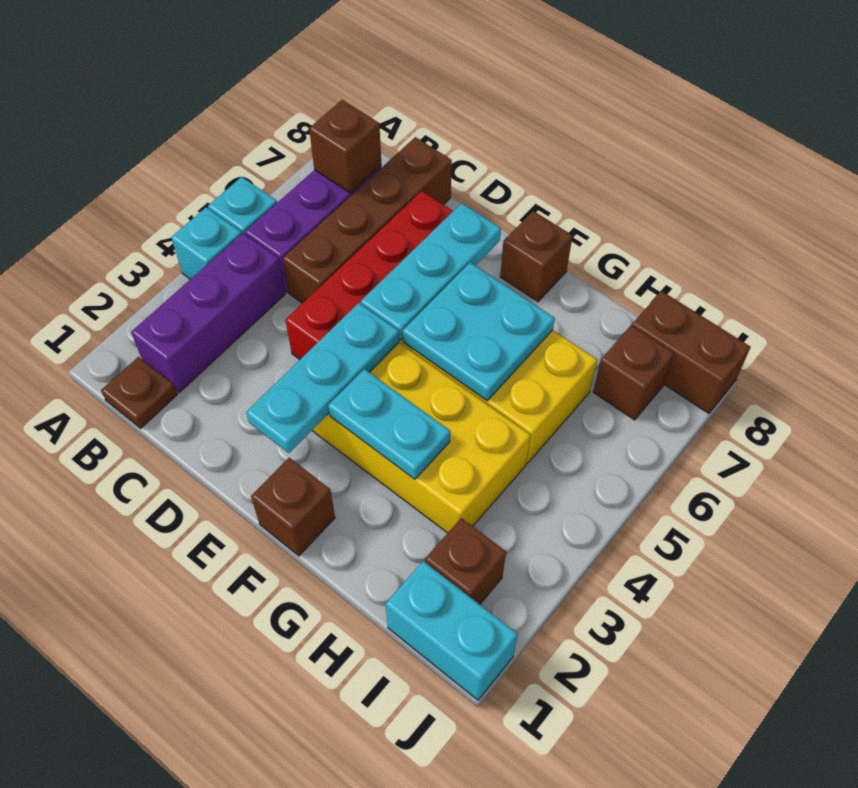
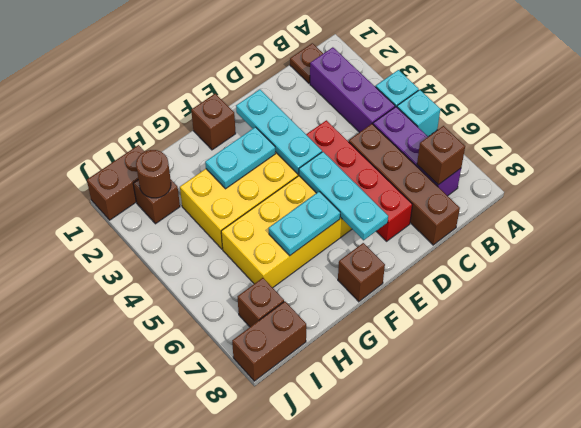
cyan 2x2 plate [403,263,555,401] -> cyan 1x2 plate [269,191,340,256]
cyan 1x2 brick [386,561,518,700] -> brown 1x2 brick [87,145,145,220]
none -> brown 1x1 round brick [136,150,171,198]

